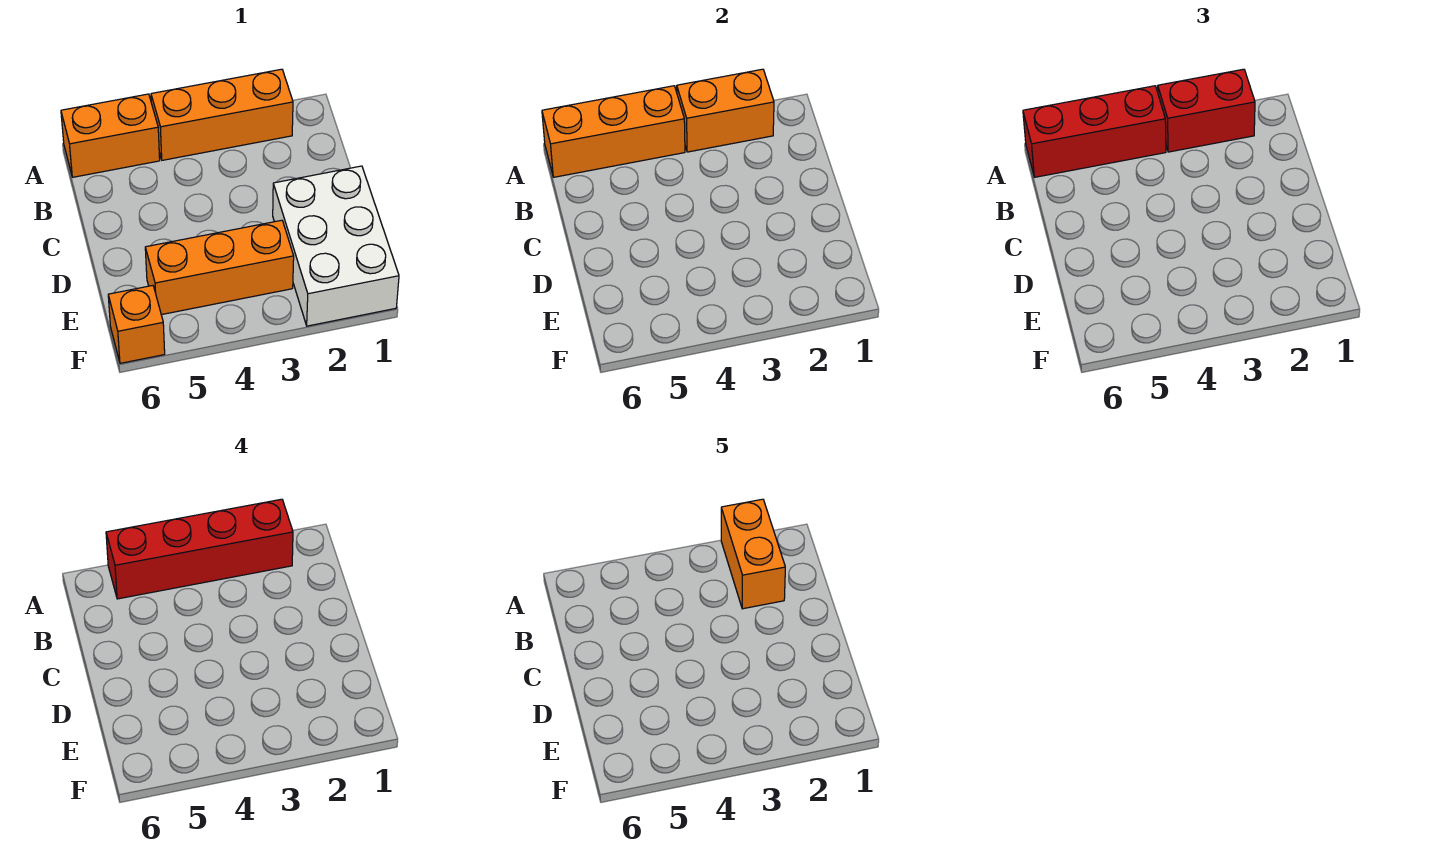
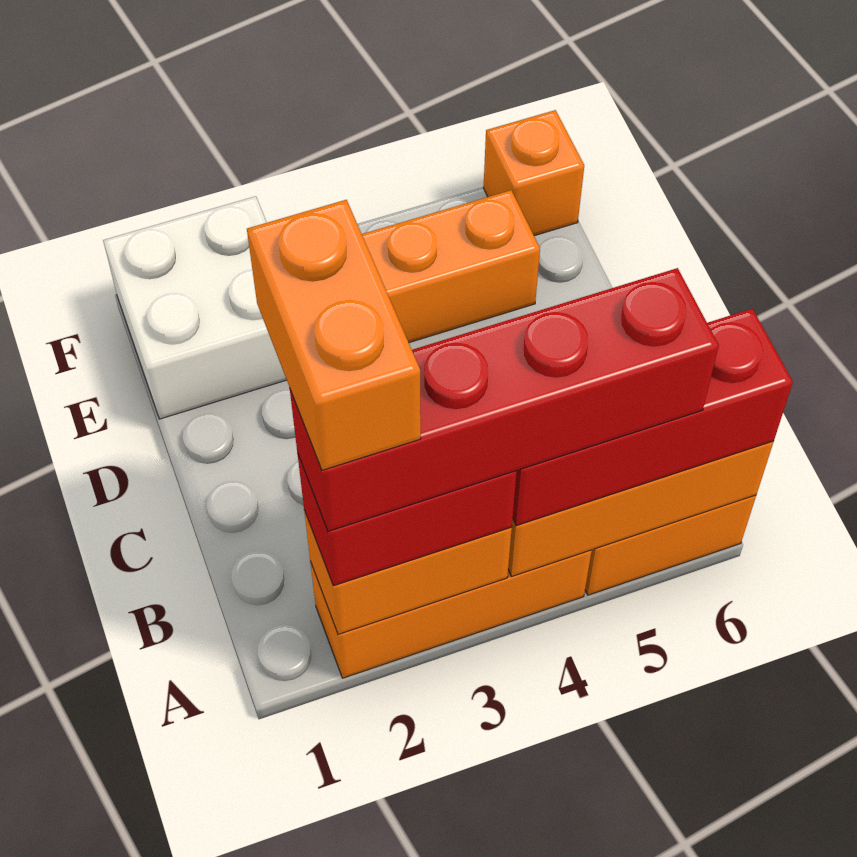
white 2x3 brick [273,166,399,326] -> white 2x2 brick [103,196,287,419]

